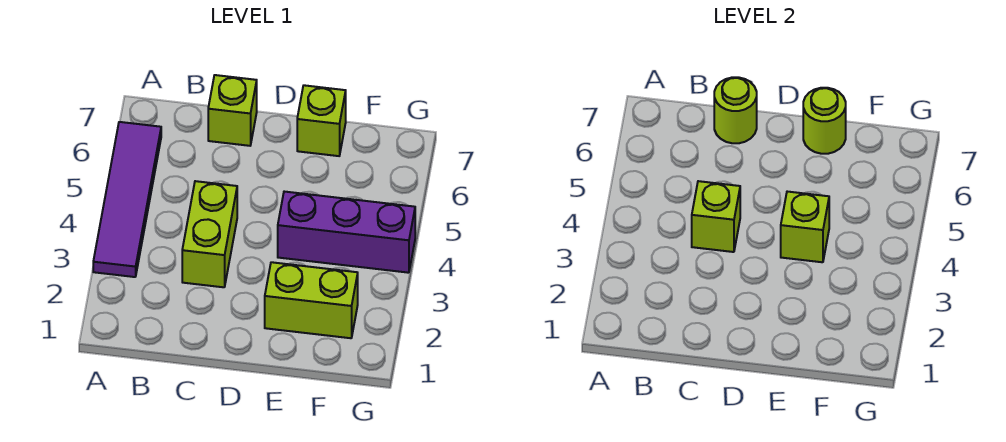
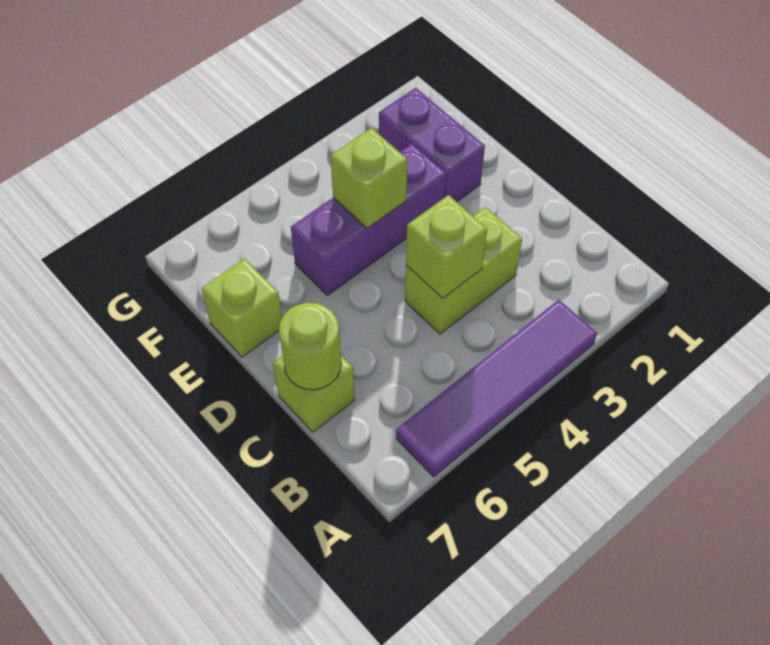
lime 1x2 brick [265,262,358,338] -> purple 1x2 brick [379,88,485,202]
purple 1x3 brick [278,192,415,273] -> purple 1x3 brick turned to [291,144,446,295]
lime 1x1 round brick [803,88,846,154] -> none

